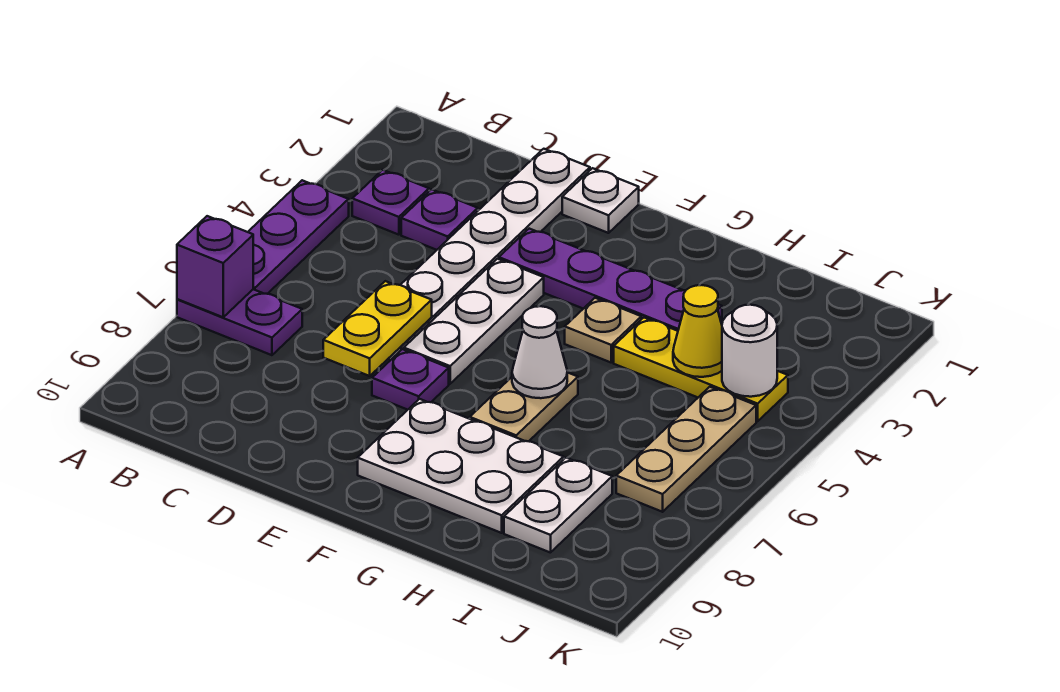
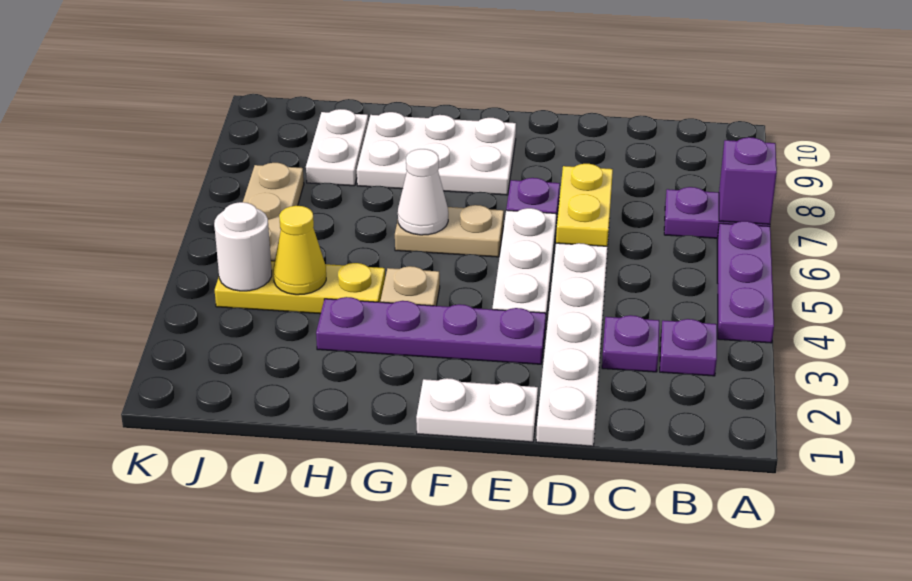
white 1x1 plate [562,168,639,233] -> white 1x2 plate [416,378,538,442]
tan 1x2 plate [470,372,578,441] -> tan 1x2 plate turned to [395,205,504,257]

